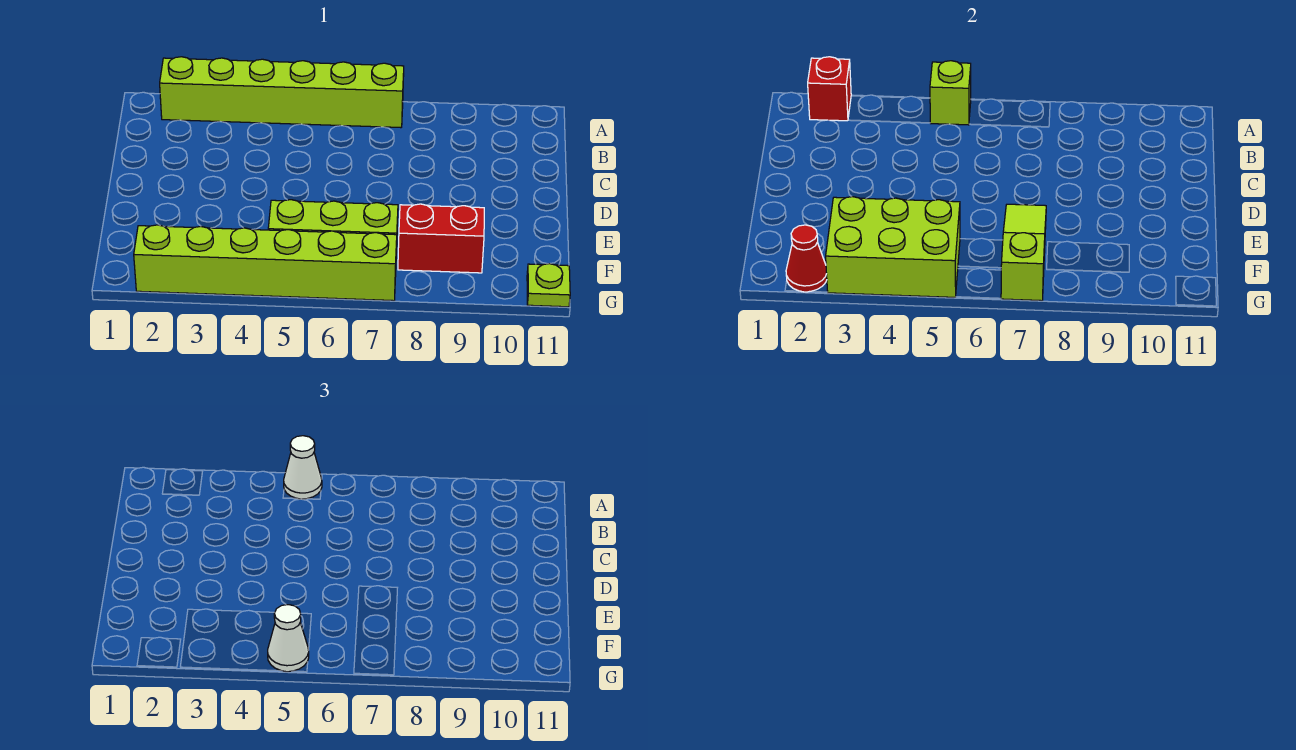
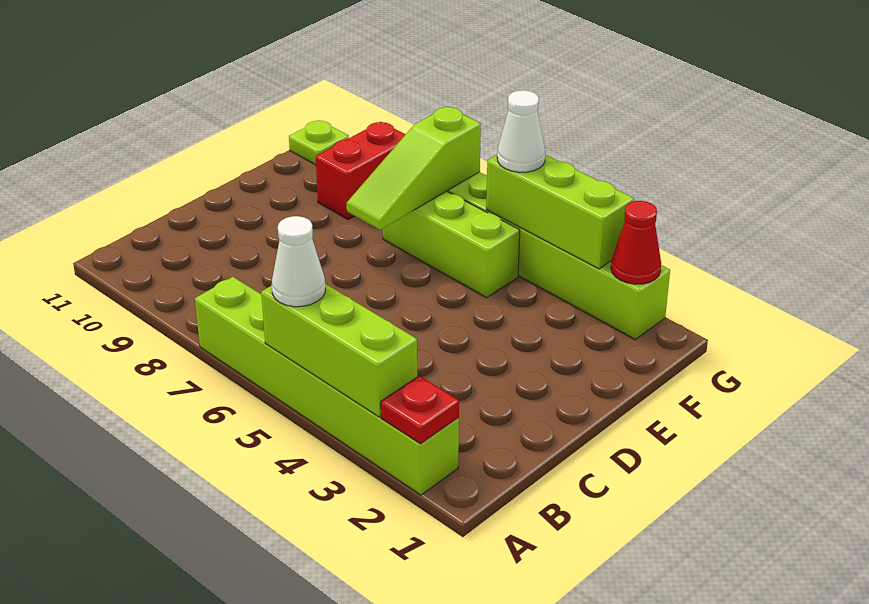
red 1x1 brick [808,57,851,121] -> red 1x1 plate [381,376,459,444]
lime 1x1 brick [930,61,971,125] -> lime 1x3 brick [261,284,417,417]
lime 2x3 brick [826,197,960,297] -> lime 1x3 brick [486,155,634,269]
red 1x2 brick [398,204,484,273] -> red 1x2 brick turned to [316,122,406,219]

